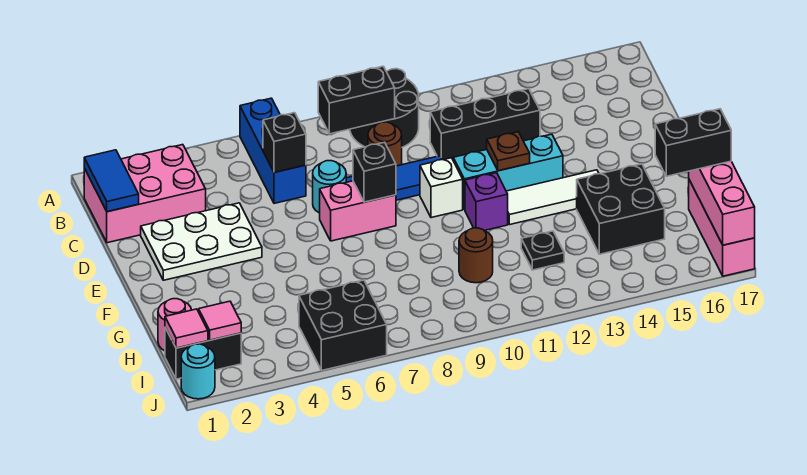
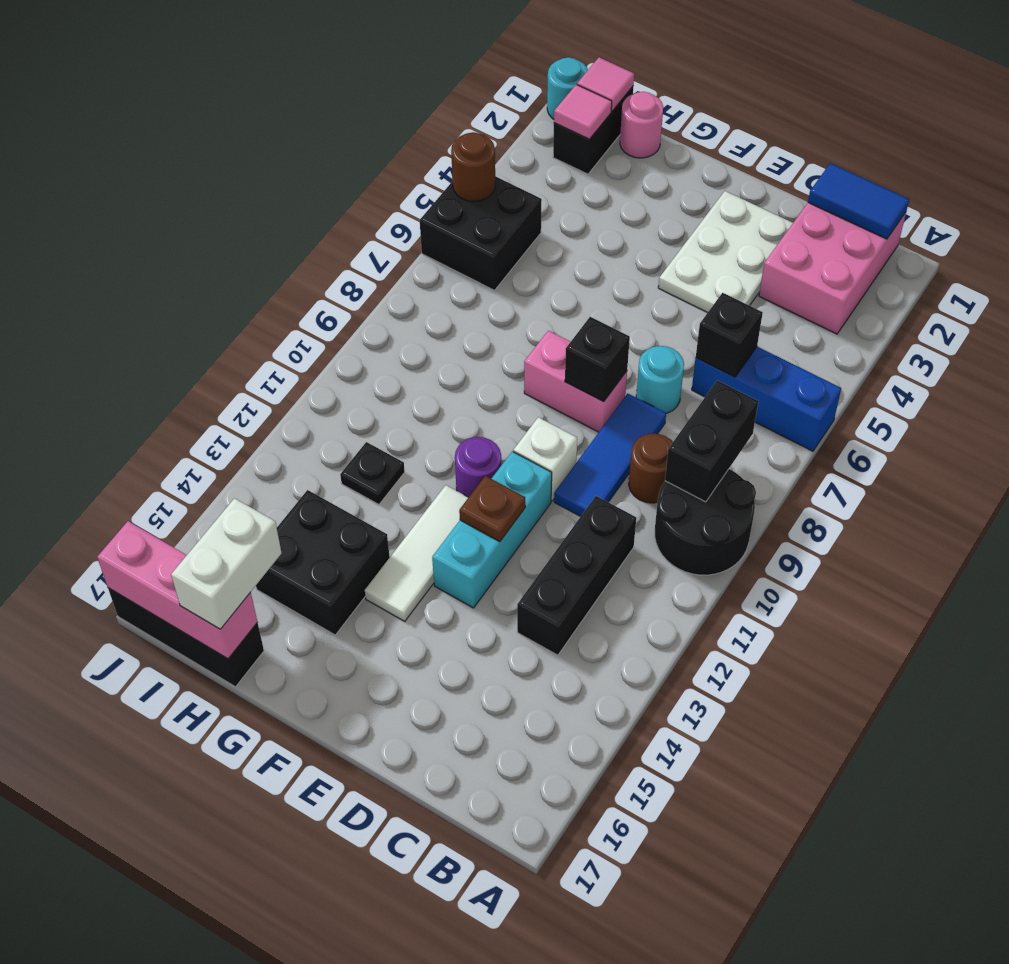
pink 1x2 brick [320,181,396,241] -> pink 1x2 brick turned to [524,331,627,432]
purple 1x1 brick [465,173,508,231] -> purple 1x1 round brick [455,437,501,497]
brown 1x1 round brick [459,228,493,283] -> brown 1x1 round brick moved to [451,132,495,201]
black 1x2 brick [655,109,731,176] -> white 1x2 brick [171,498,282,629]
pink 1x3 brick [689,180,755,276] -> black 1x3 brick [108,588,264,687]

